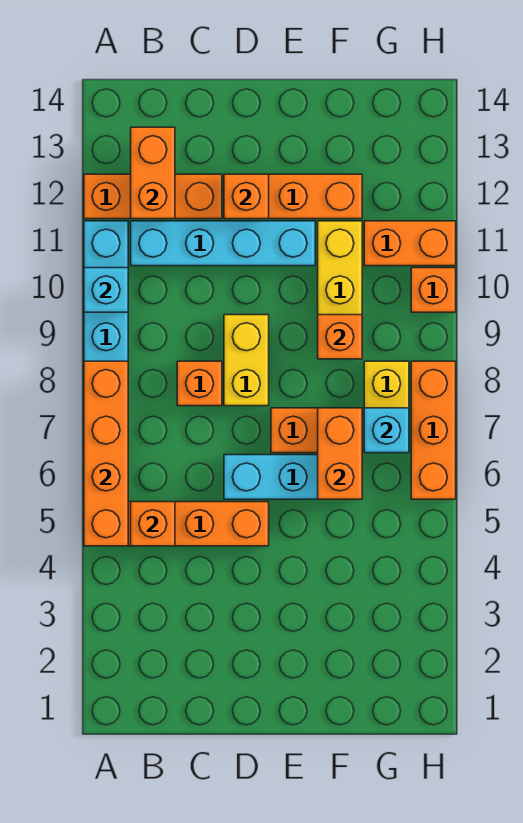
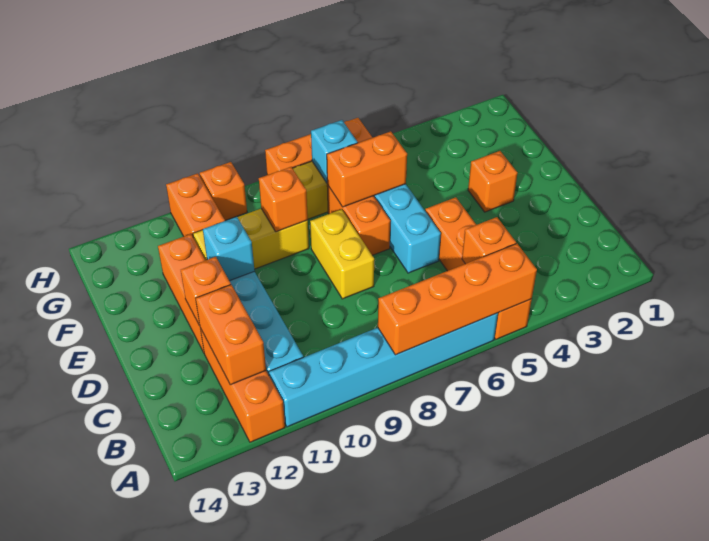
cyan 1x1 brick [84,268,128,312] -> cyan 1x1 brick moved to [203,217,255,281]
orange 1x2 brick [131,127,175,219] -> orange 1x2 brick turned to [196,285,266,385]
orange 1x1 brick [177,361,222,406] -> orange 1x1 brick moved to [468,151,518,212]
yellow 1x2 brick [224,315,269,406] -> yellow 1x2 brick turned to [310,209,374,299]

